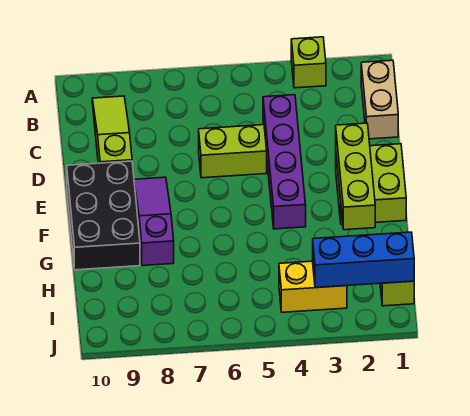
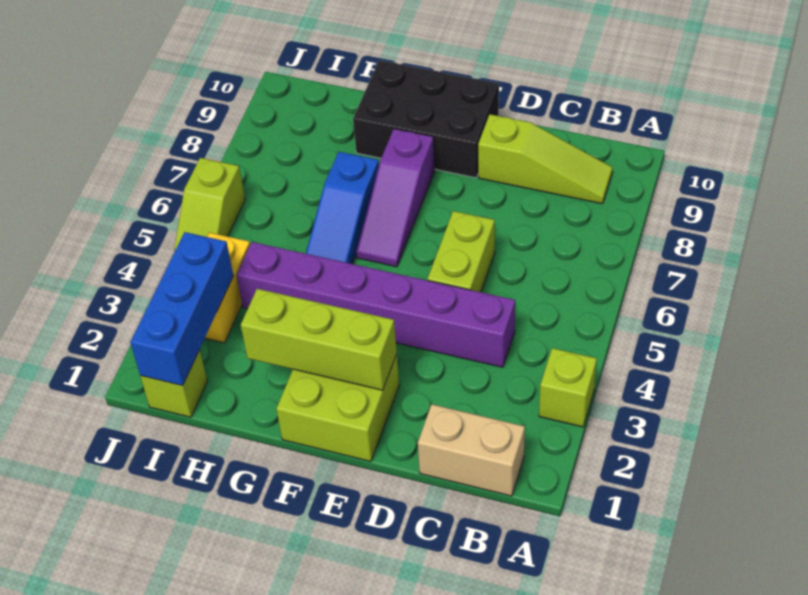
purple 1x4 brick [263,95,306,229] -> purple 1x6 brick [236,242,515,367]
purple 1x3 slope [134,177,174,266] -> purple 1x3 slope turned to [356,129,435,267]
none -> blue 1x3 slope [306,152,379,264]
none -> lime 1x2 slope [175,158,245,250]

